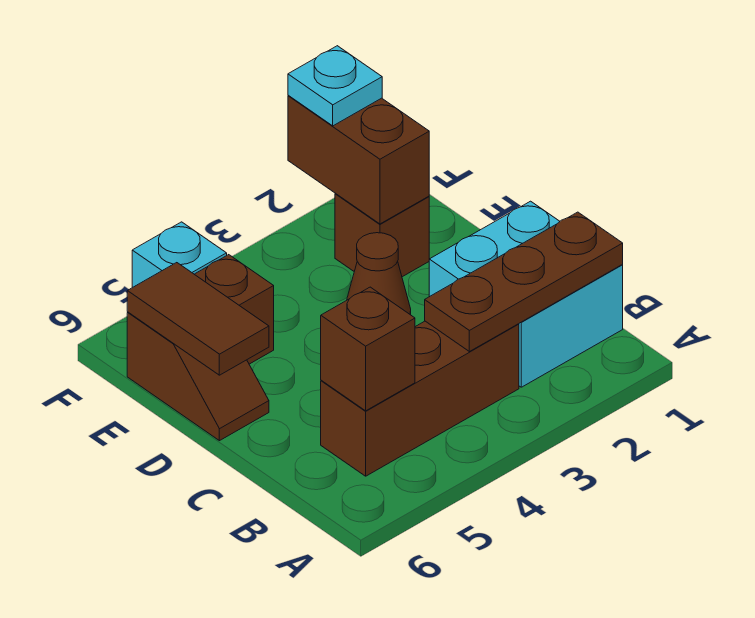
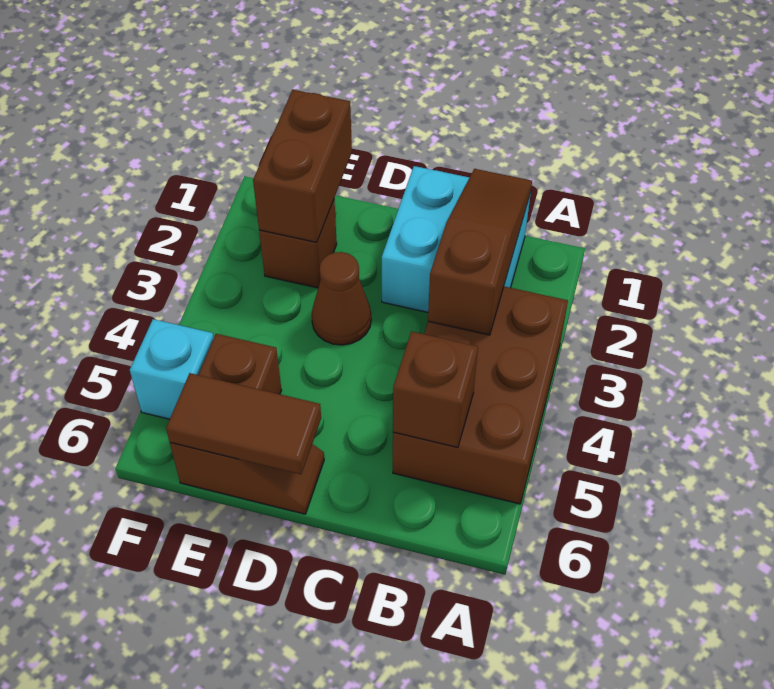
brown 1x3 plate [425,212,623,352] -> brown 1x3 slope [428,169,532,335]
brown 1x3 brick [321,321,519,476] -> brown 2x3 brick [393,286,568,504]
brown 1x2 brick [288,95,429,224] -> brown 1x2 brick turned to [253,90,352,242]
cyan 1x1 plate [288,46,382,126] -> none

